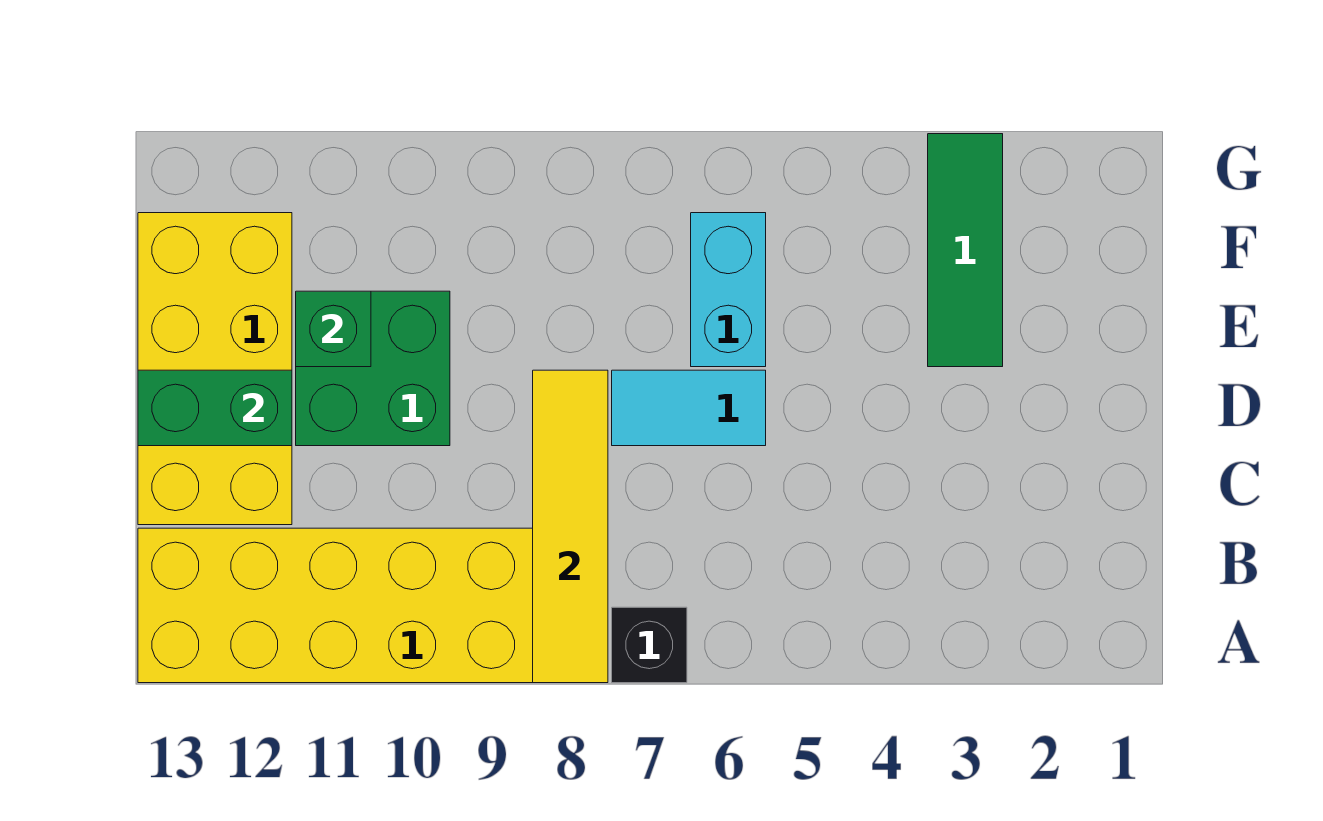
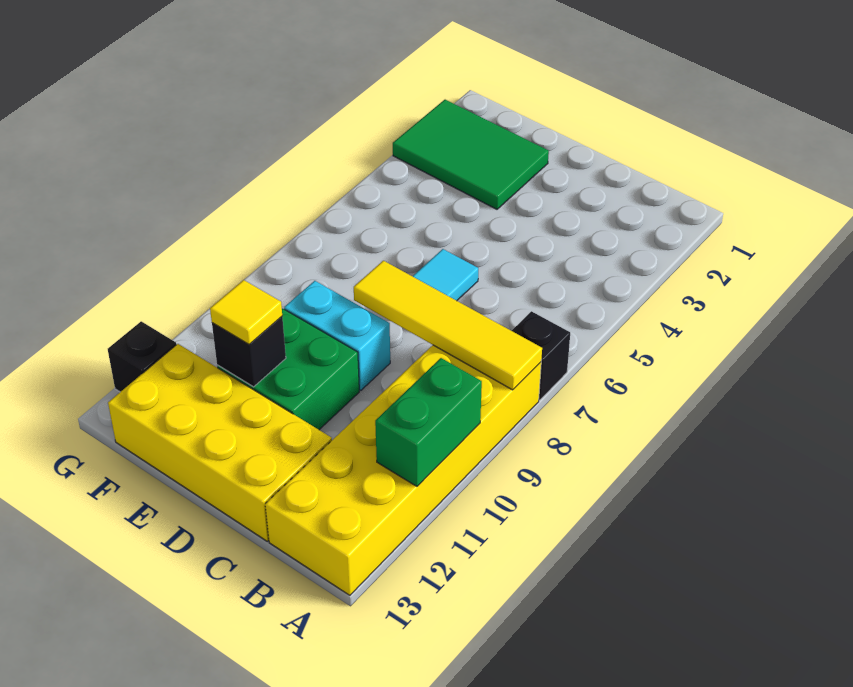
green 1x2 brick [138,370,292,446] -> green 1x2 brick moved to [375,358,482,486]
green 1x3 tile [928,134,1003,367] -> green 2x3 tile [393,100,549,209]
cyan 1x2 brick [691,213,766,367] -> cyan 1x2 brick moved to [284,281,390,390]
green 1x1 brick [296,291,371,367] -> black 1x1 brick [212,317,286,387]
none -> yellow 1x1 tile [210,280,282,344]
none -> black 1x1 brick [108,321,176,392]

